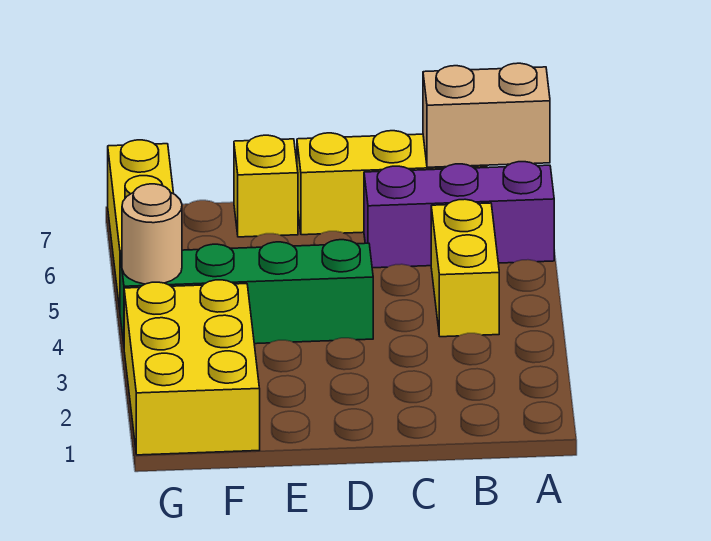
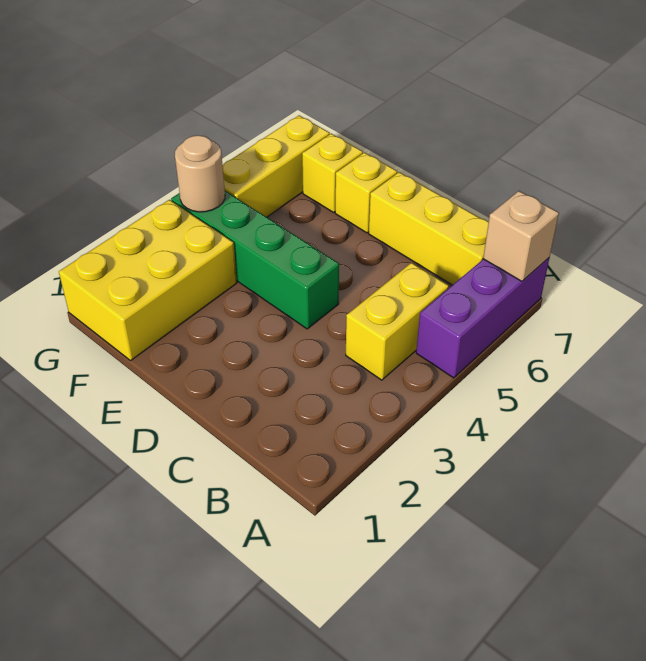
purple 1x3 brick [364,162,554,268] -> purple 1x3 brick turned to [416,258,549,378]
tan 1x2 brick [423,63,550,167] -> tan 1x1 brick [483,191,559,281]
none -> yellow 1x1 brick [302,134,363,212]

